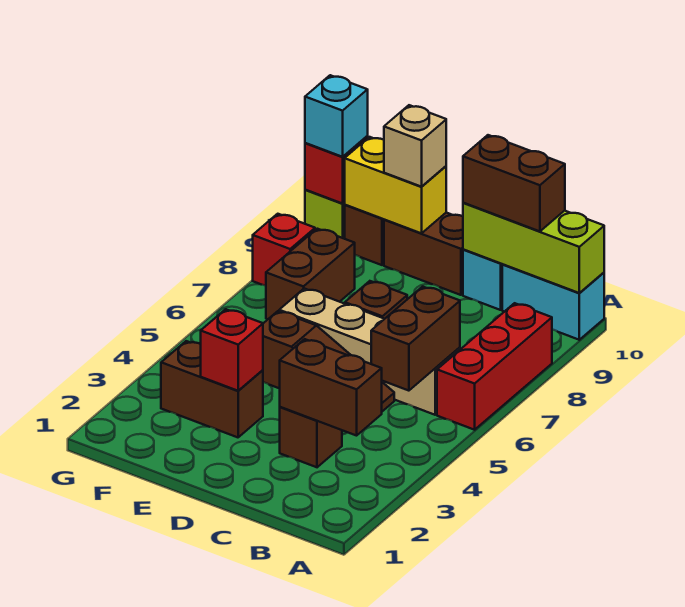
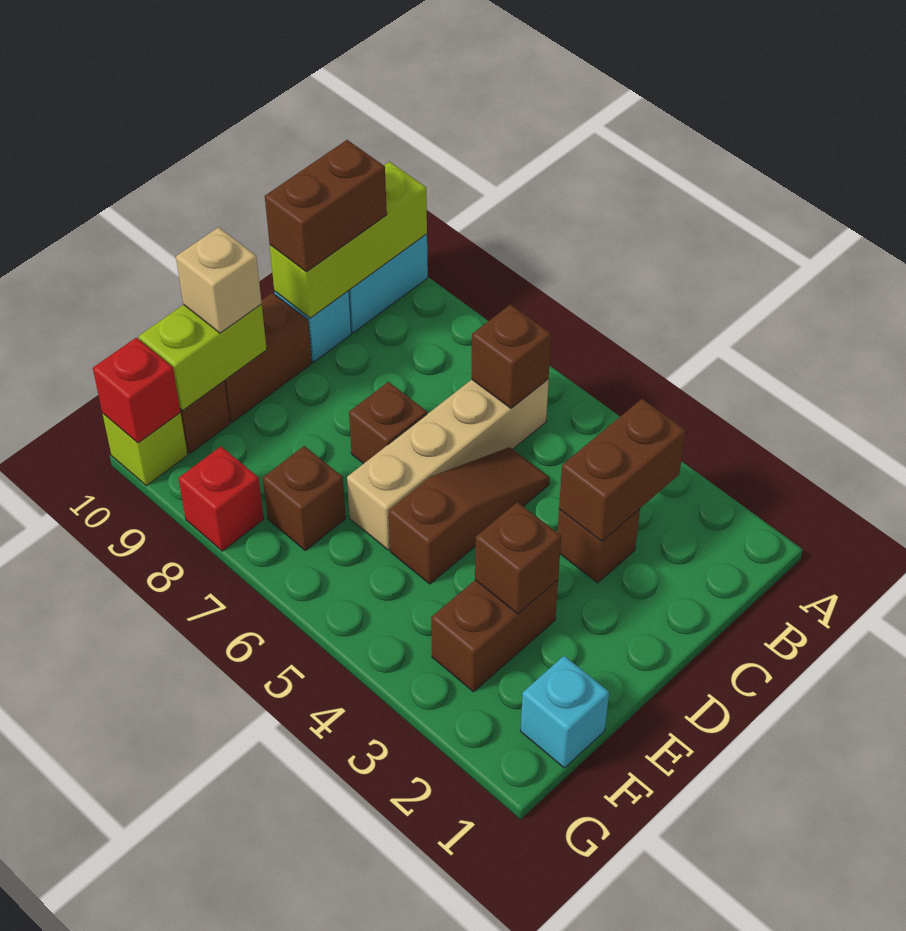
red 1x3 brick [437,303,552,430] -> none
brown 1x2 brick [371,287,460,391] -> brown 1x1 brick [471,304,551,408]
red 1x1 brick [201,309,263,391] -> brown 1x1 brick [475,502,561,614]
yellow 1x2 brick [345,137,446,233] -> lime 1x2 brick [139,304,267,411]
brown 1x2 brick [266,229,355,319] -> brown 1x1 brick [263,446,346,550]
cyan 1x1 brick [305,75,368,157] -> cyan 1x1 brick moved to [521,656,609,768]

